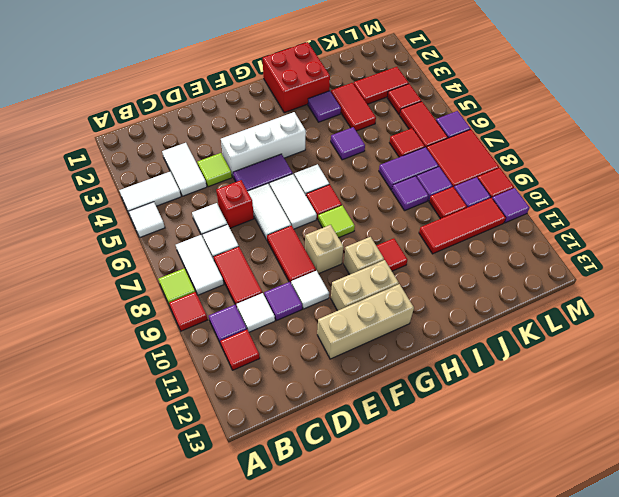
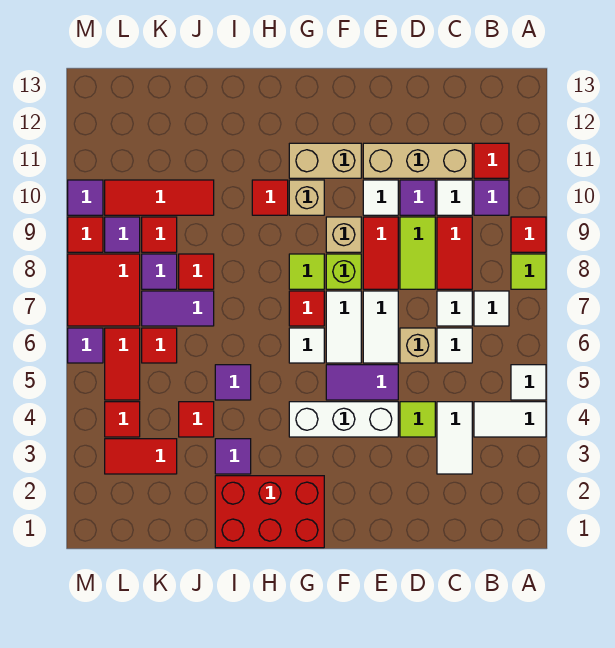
white 1x2 tile [176,235,224,295] -> white 1x1 tile [474,291,509,326]
red 1x1 brick [216,180,254,228] -> tan 1x1 brick [400,328,435,363]
none -> lime 1x2 tile [400,217,435,289]
tan 1x3 brick [317,284,414,359] -> tan 1x3 brick moved to [363,143,472,178]
none -> lime 1x1 brick [326,254,361,289]
red 2x2 brick [263,42,330,113] -> red 2x3 brick [215,476,324,548]
red 1x2 tile [331,83,376,131] -> red 1x1 tile [179,402,214,437]
purple 1x1 tile [392,176,429,210] -> red 1x1 tile [179,254,214,289]

